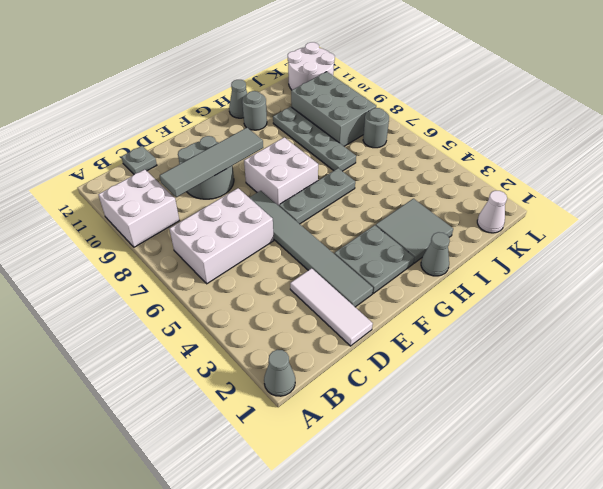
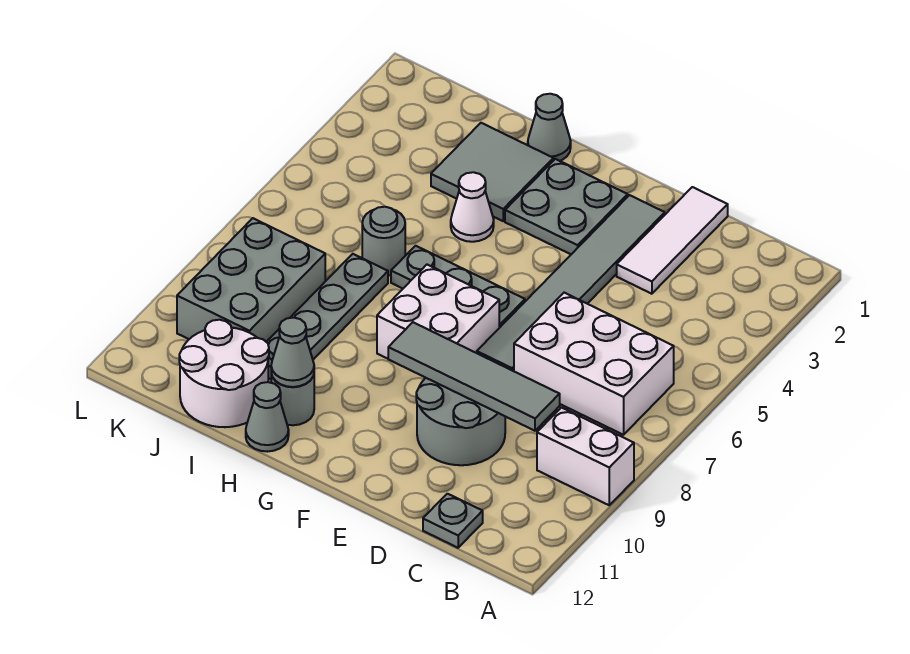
grey 1x1 cone [264,350,295,396] -> grey 1x1 cone moved to [271,318,314,387]
white 2x2 brick [99,169,179,247] -> white 1x2 brick [537,407,634,505]
white 1x1 cone [477,191,507,233] -> white 1x1 cone moved to [451,172,494,242]
grey 1x1 round brick [363,108,389,148] -> grey 1x1 round brick moved to [362,207,405,276]
white 2x2 round brick [288,42,335,90] -> white 2x2 round brick moved to [179,320,269,427]

